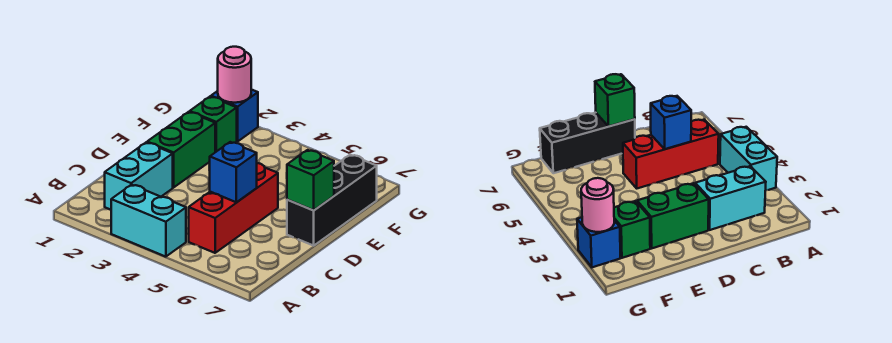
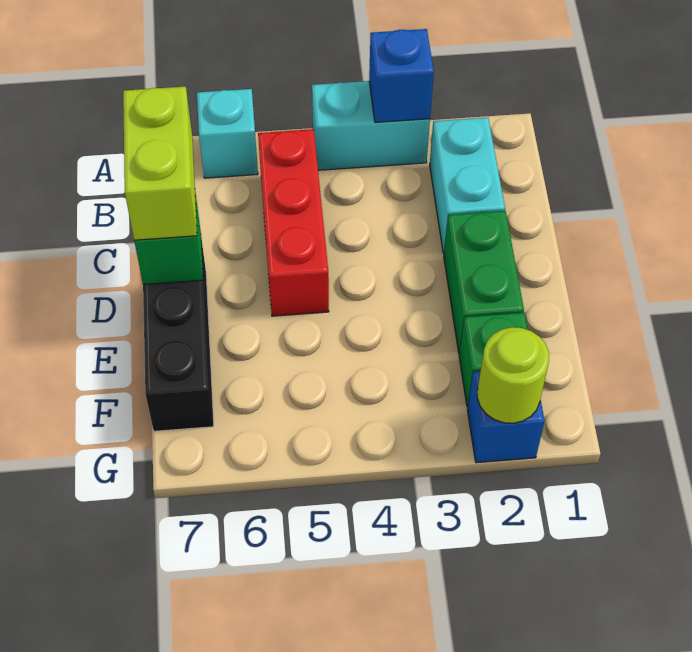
none -> cyan 1x1 brick [197,89,258,178]
blue 1x1 brick [210,142,257,202] -> blue 1x1 brick moved to [369,29,434,122]
none -> lime 1x2 brick [123,86,197,240]
pink 1x1 round brick [218,47,251,103] -> lime 1x1 round brick [477,327,549,423]

